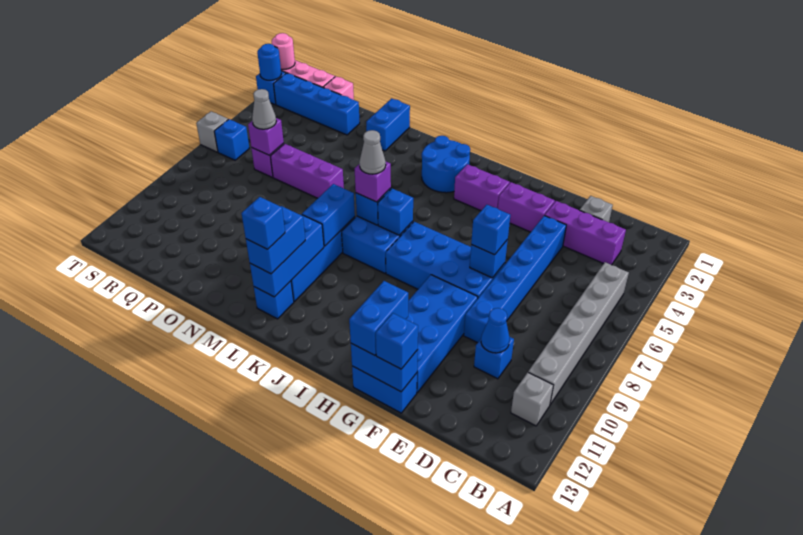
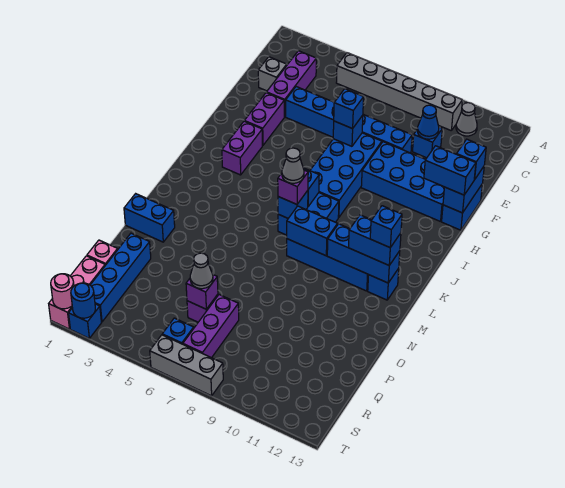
grey 1x1 brick [511,372,553,426] -> grey 1x1 cone [456,103,477,136]
blue 2x2 round brick [422,136,470,193] -> none
purple 1x3 brick [270,144,344,198] -> purple 1x3 brick moved to [183,295,239,358]
grey 1x1 brick [196,111,228,152] -> grey 1x3 brick [150,335,223,396]

